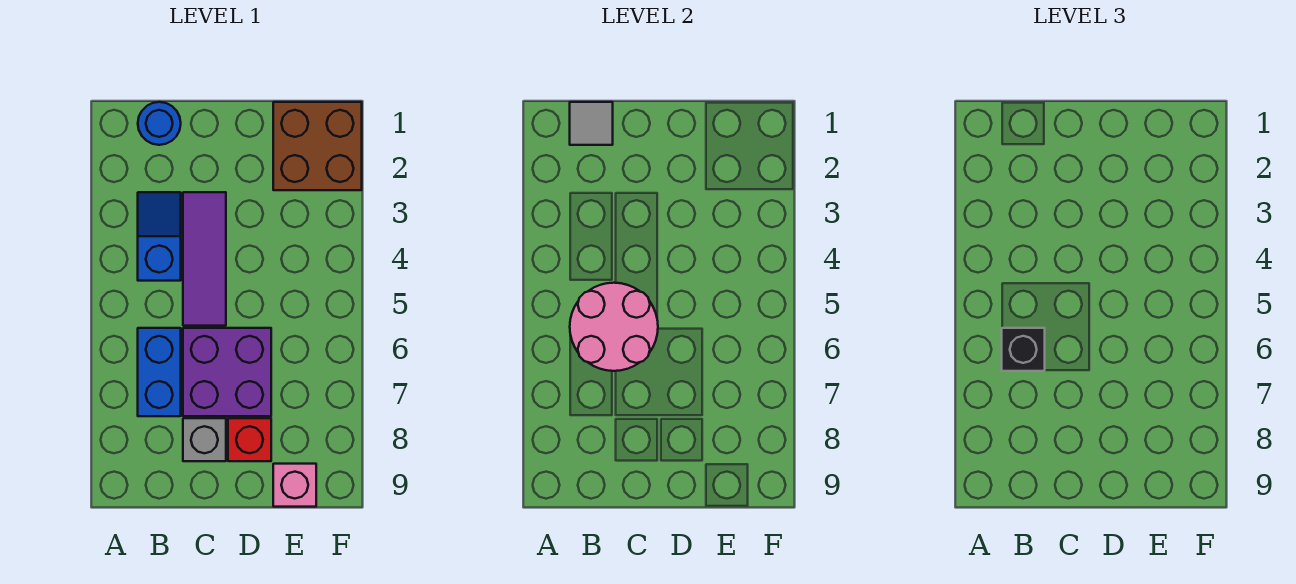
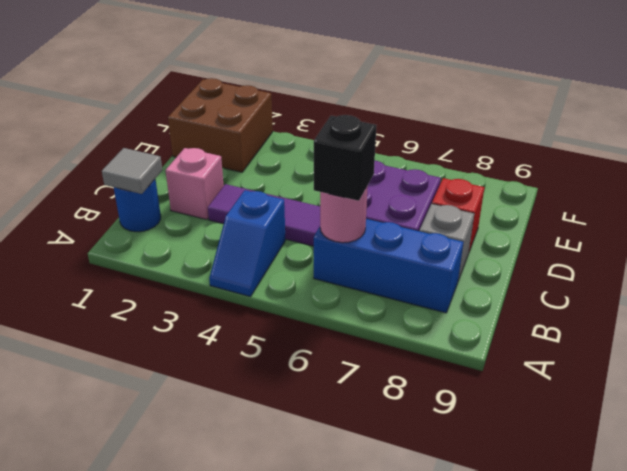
blue 1x2 slope [138,192,181,281] -> blue 1x2 slope turned to [209,190,285,297]
pink 2x2 round brick [570,283,658,371] -> pink 1x1 round brick [320,186,368,243]
blue 1x2 brick [138,328,181,416] -> blue 1x3 brick [314,219,463,313]
pink 1x1 brick [273,464,316,507] -> pink 1x1 brick moved to [165,148,224,220]

